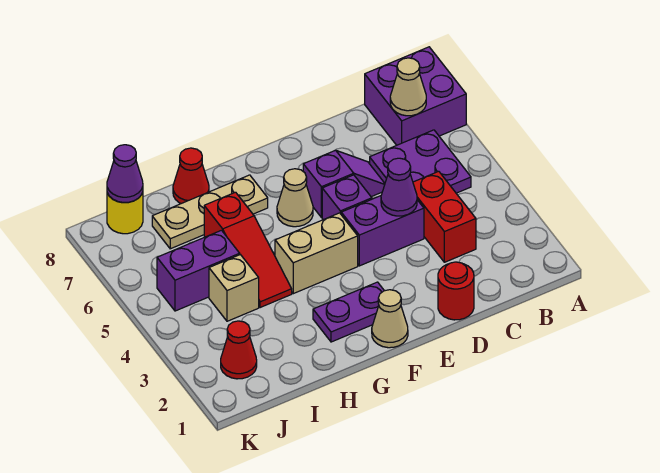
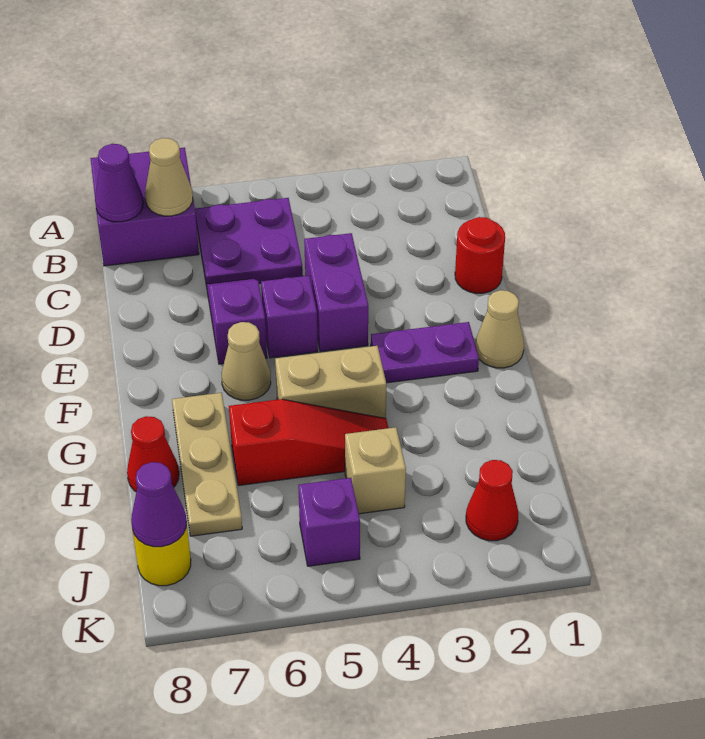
red 1x2 brick [413,171,476,262] -> none
purple 1x1 cone [381,158,417,216] -> purple 1x1 cone moved to [95,144,143,222]
purple 1x2 plate [313,282,384,342] -> purple 1x2 plate turned to [371,322,479,383]
tan 1x2 brick [275,213,358,294] -> tan 1x2 brick turned to [275,346,386,418]
purple 1x2 brick [157,230,240,311] -> purple 1x1 brick [298,478,360,566]

